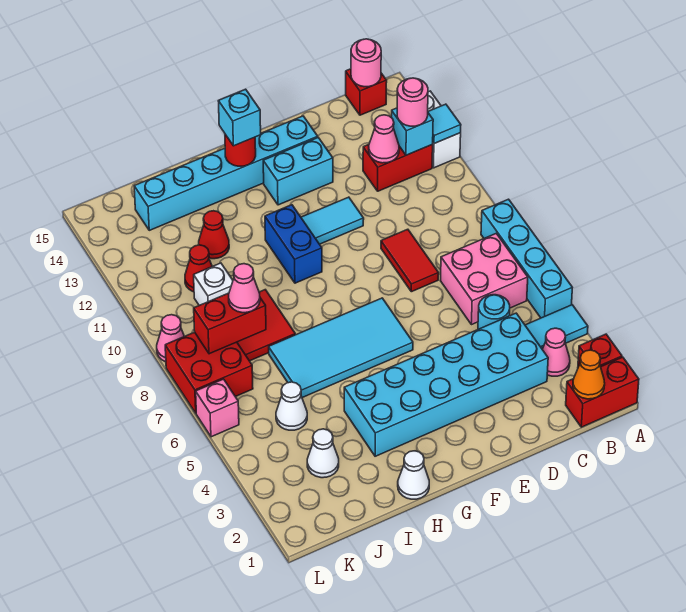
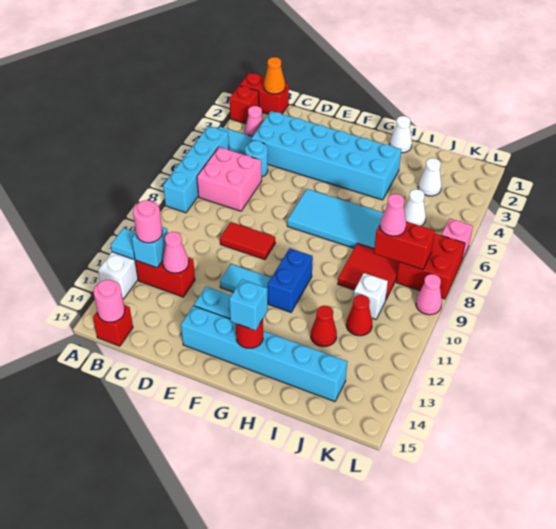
red 1x2 tile [381,229,439,292] -> red 1x2 tile turned to [220,222,275,260]

